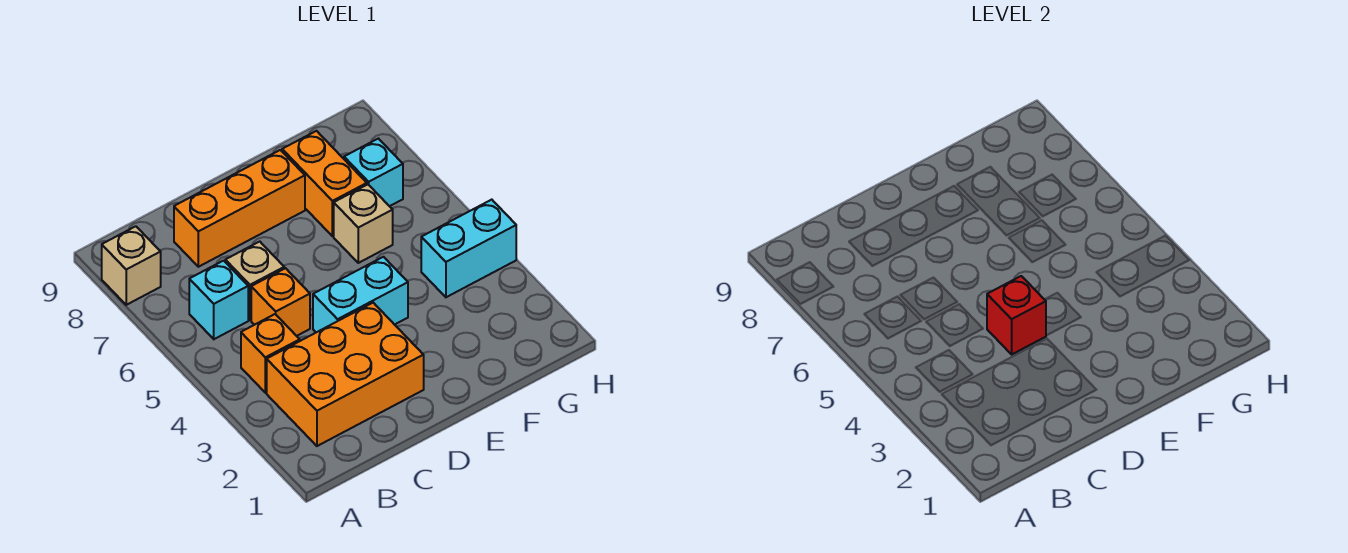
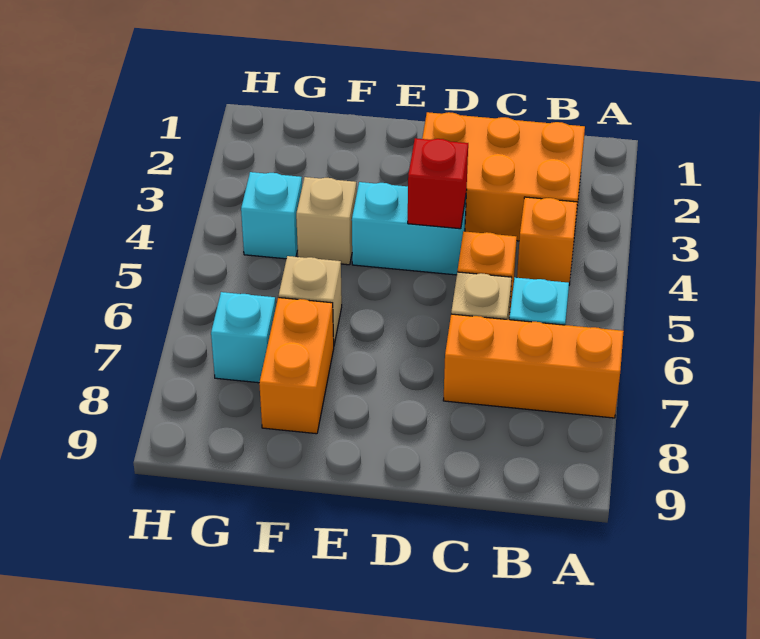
tan 1x1 brick [102,226,161,305] -> tan 1x1 brick moved to [296,177,357,265]
orange 1x3 brick [174,150,305,267] -> orange 1x3 brick moved to [443,314,624,418]
cyan 1x2 brick [421,200,516,297] -> cyan 1x1 brick [241,172,302,259]

